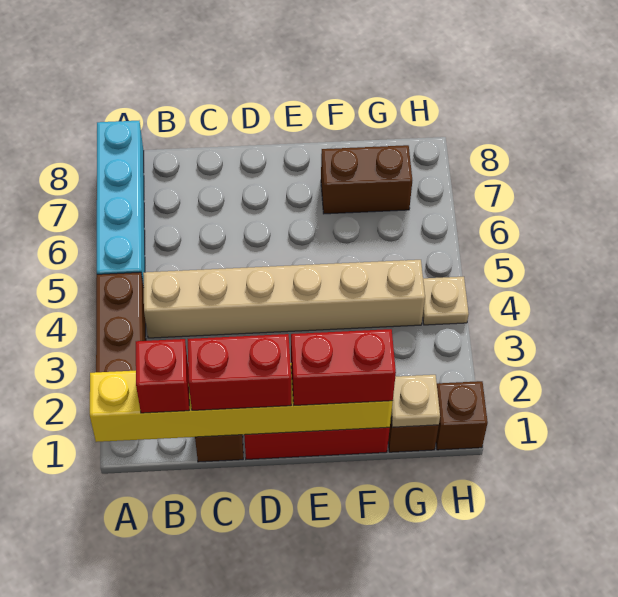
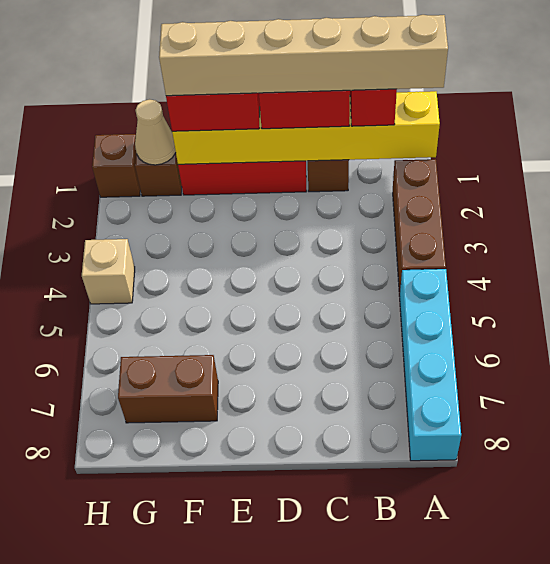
tan 1x6 brick [143,260,425,338] -> tan 1x6 brick moved to [159,15,448,96]
tan 1x1 plate [391,375,440,427] -> tan 1x1 cone [135,100,176,165]
tan 1x1 plate [423,277,469,325] -> tan 1x1 brick [82,239,135,304]

